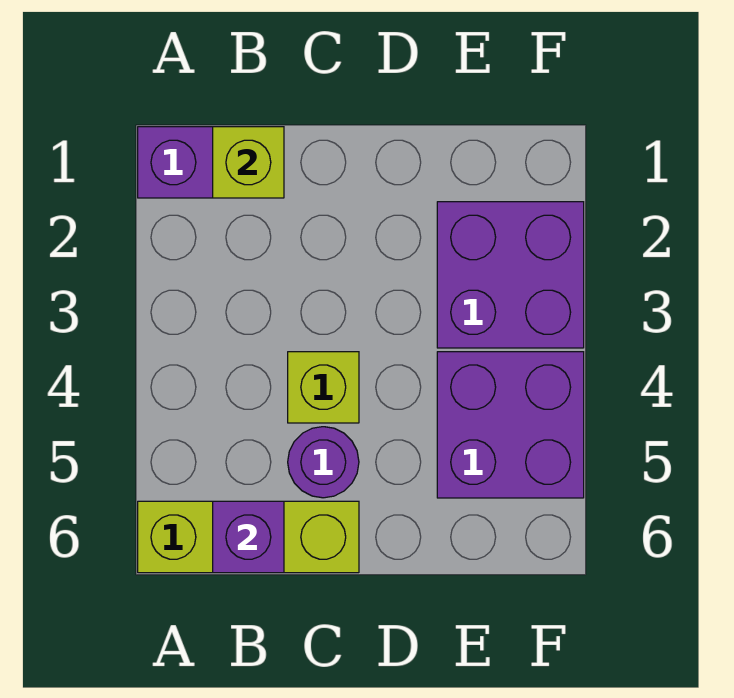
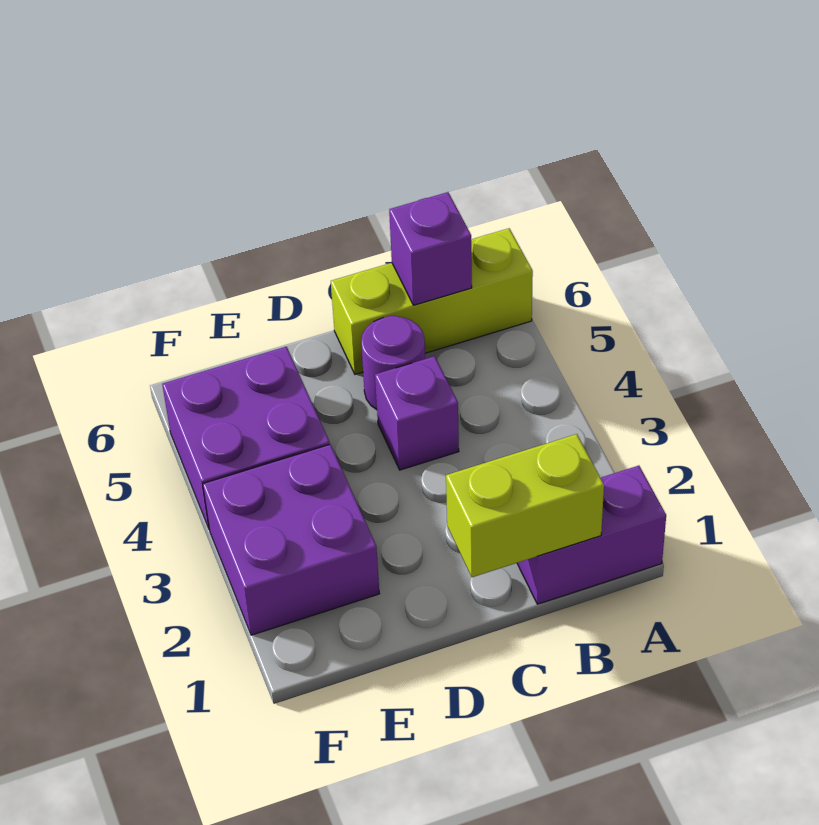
lime 1x1 brick [213,127,284,198] -> lime 1x2 brick [446,434,604,577]
lime 1x1 brick [288,352,359,423] -> purple 1x1 brick [375,356,459,470]

